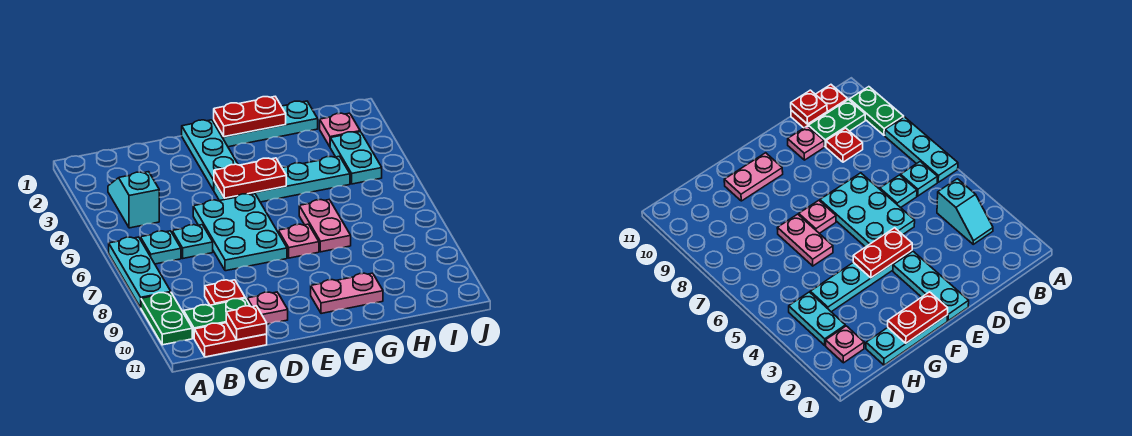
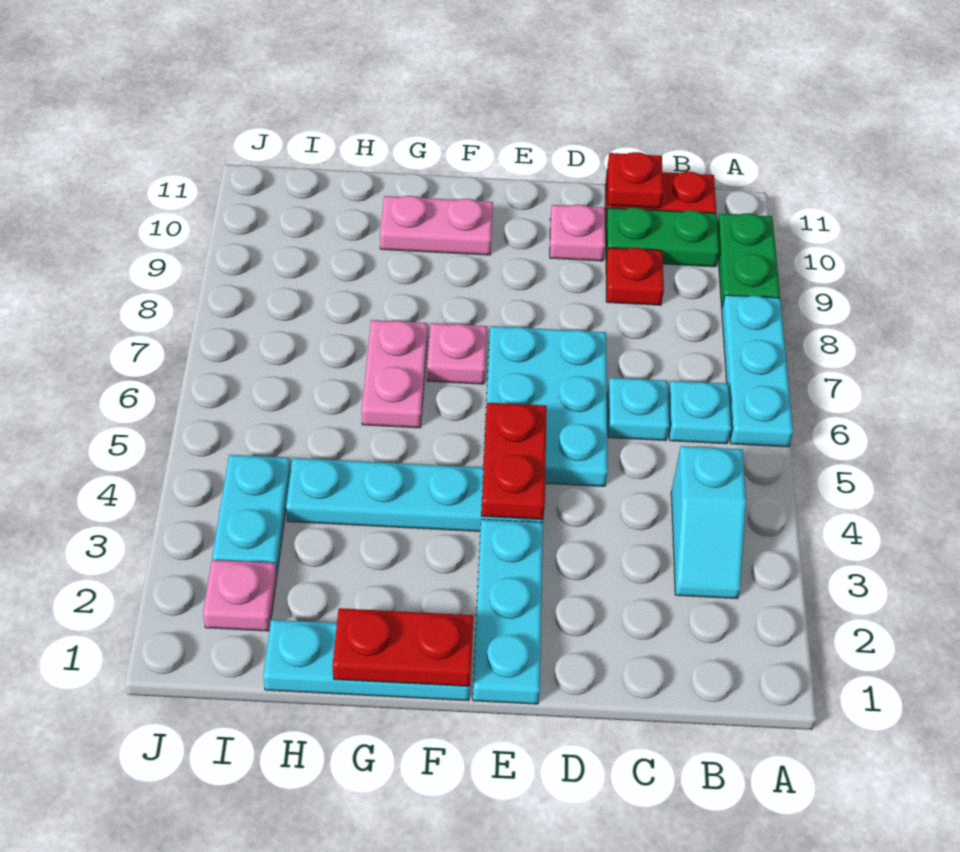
red 1x2 plate [214,158,286,198] -> red 1x2 plate turned to [481,403,547,519]

